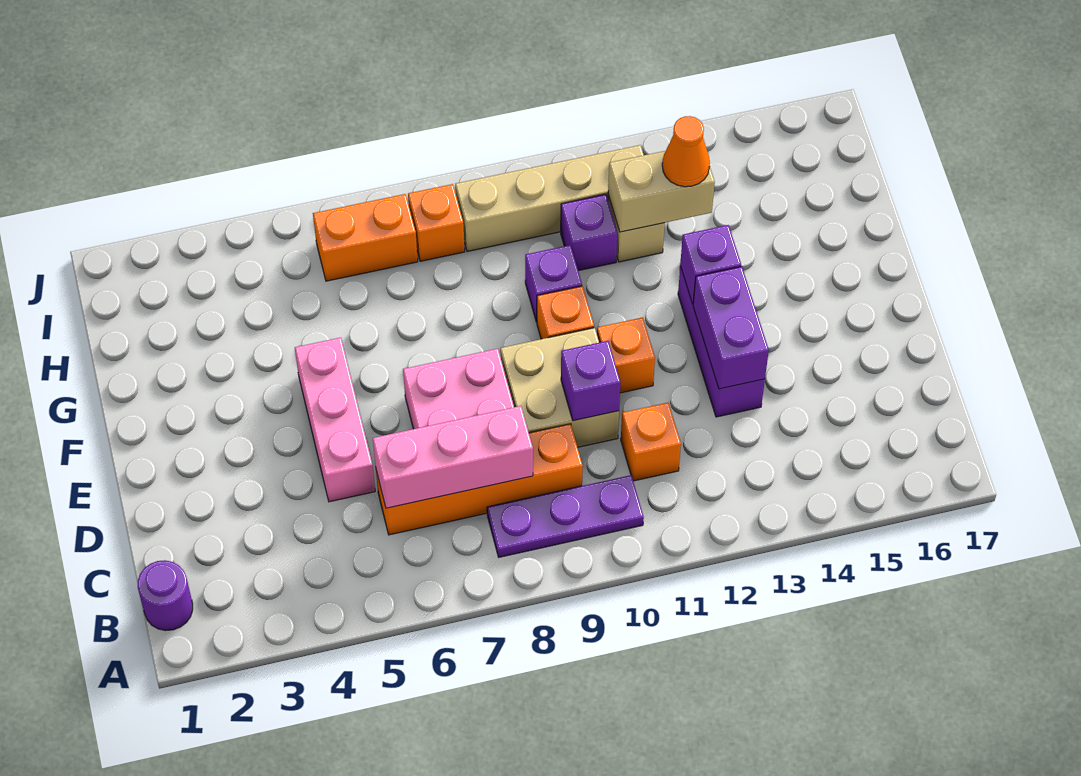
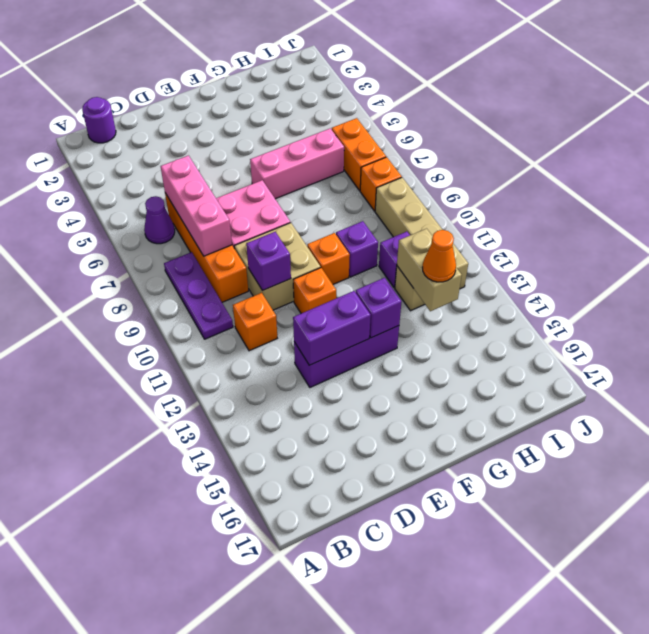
none -> purple 1x1 cone [144,196,175,244]
pink 1x3 brick [295,338,375,502] -> pink 1x3 brick moved to [250,128,344,199]

